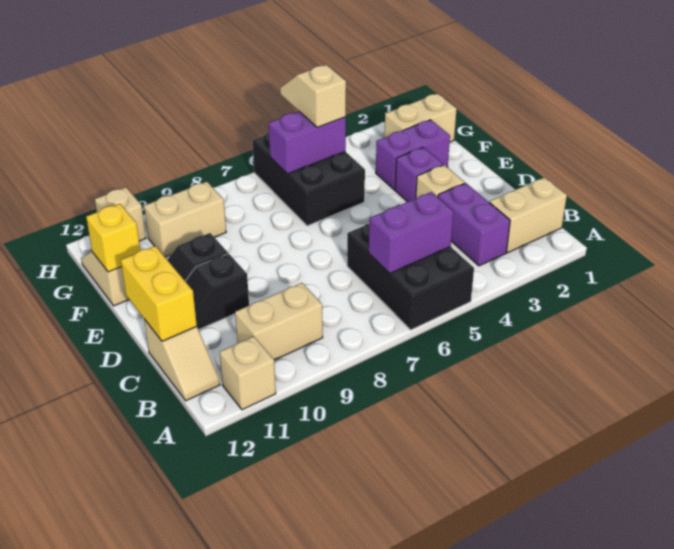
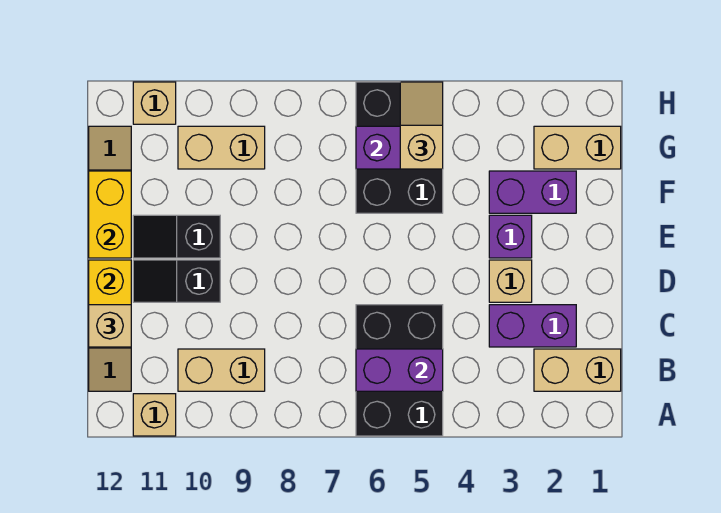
purple 1x2 brick [438,183,510,266] -> purple 1x2 brick turned to [489,305,576,347]
none -> tan 1x1 brick [89,305,131,347]
yellow 1x1 brick [86,204,140,272] -> yellow 1x2 brick [89,171,131,258]

